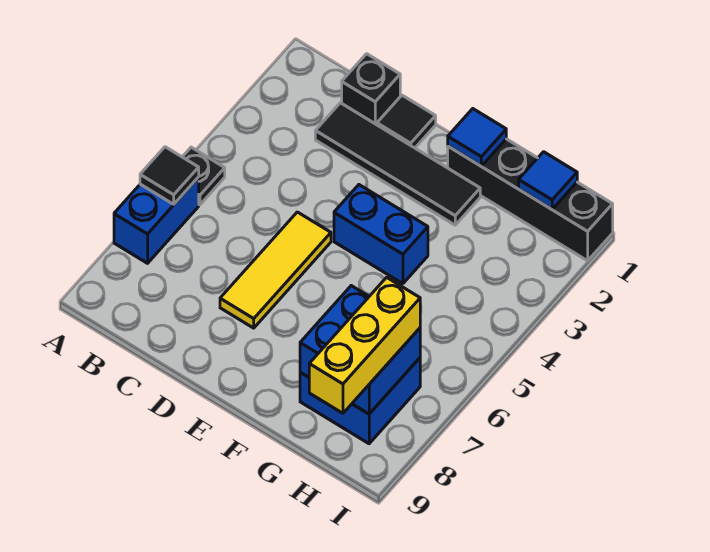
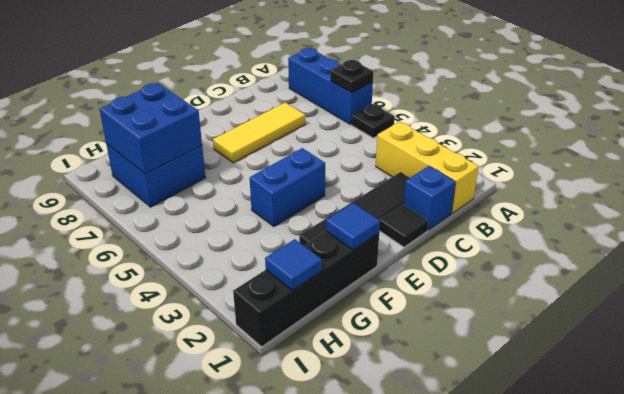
blue 1x2 brick [114,177,199,263] -> blue 1x3 brick [288,48,373,125]
black 1x1 tile [140,147,199,204] -> black 1x1 plate [330,60,373,93]
black 1x1 brick [342,54,400,125] -> blue 1x1 brick [404,166,456,230]
yellow 1x3 tile [220,212,331,328] -> yellow 1x3 tile turned to [213,102,305,163]
yellow 1x3 brick [309,277,420,413] -> yellow 1x3 brick moved to [376,122,479,214]

